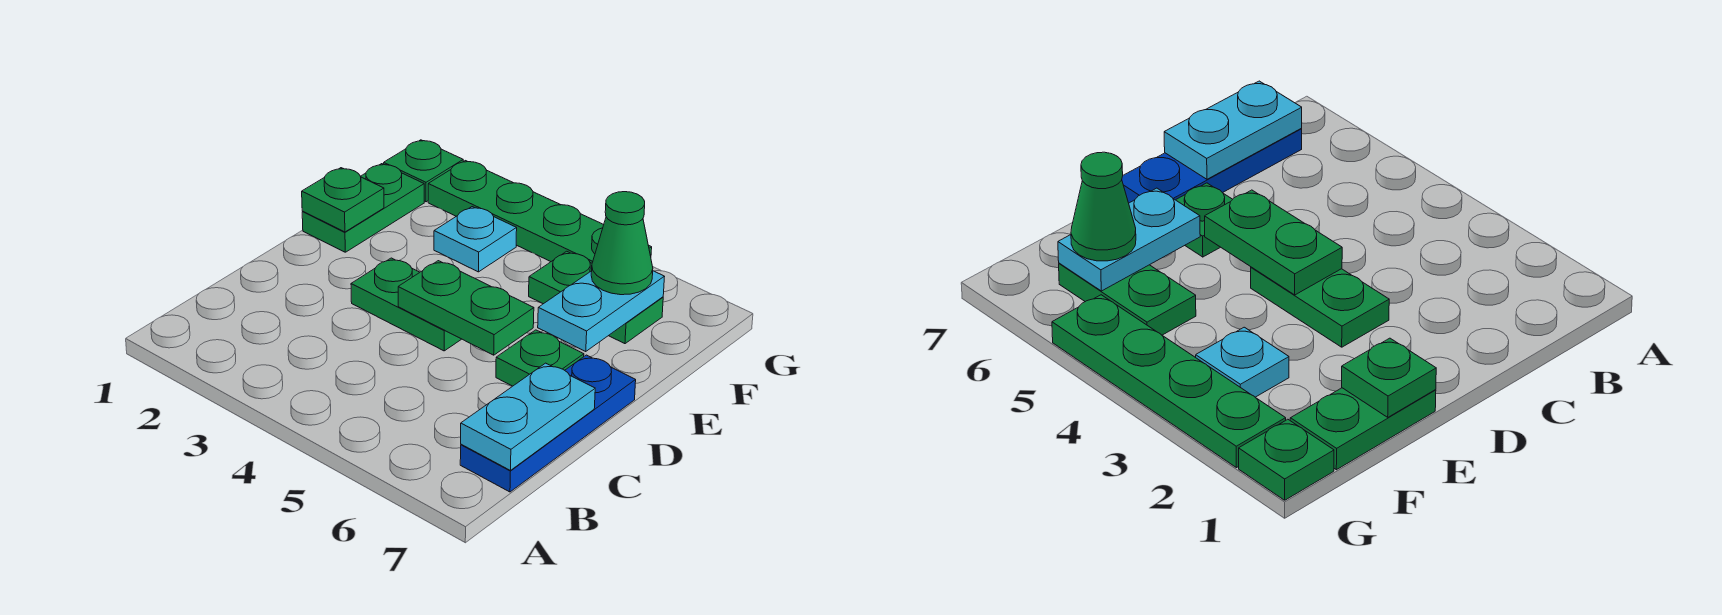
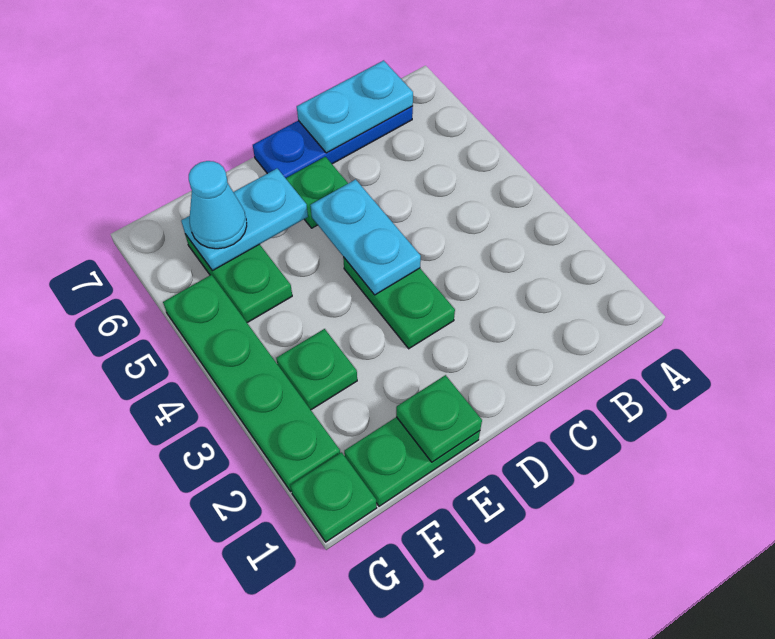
green 1x2 plate [398,261,534,355] -> cyan 1x2 plate [310,179,421,295]
cyan 1x1 plate [434,207,517,272] -> green 1x1 plate [276,329,357,410]
green 1x1 cone [591,192,653,295] -> cyan 1x1 cone [189,161,247,249]

